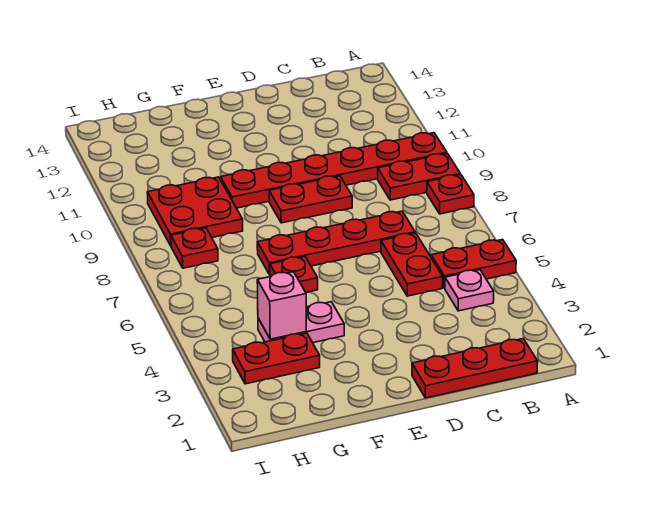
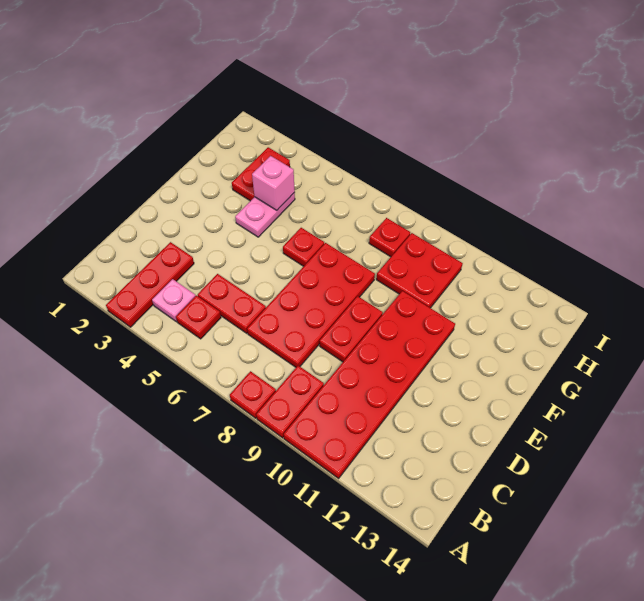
red 1x2 plate [431,240,516,288] -> red 1x1 plate [176,296,221,339]
red 1x6 plate [221,133,447,208] -> red 2x6 plate [284,291,455,478]
red 1x3 plate [412,339,538,398] -> red 1x3 plate moved to [106,242,194,327]
red 1x4 plate [257,211,415,275] -> red 2x4 plate [247,243,375,367]

